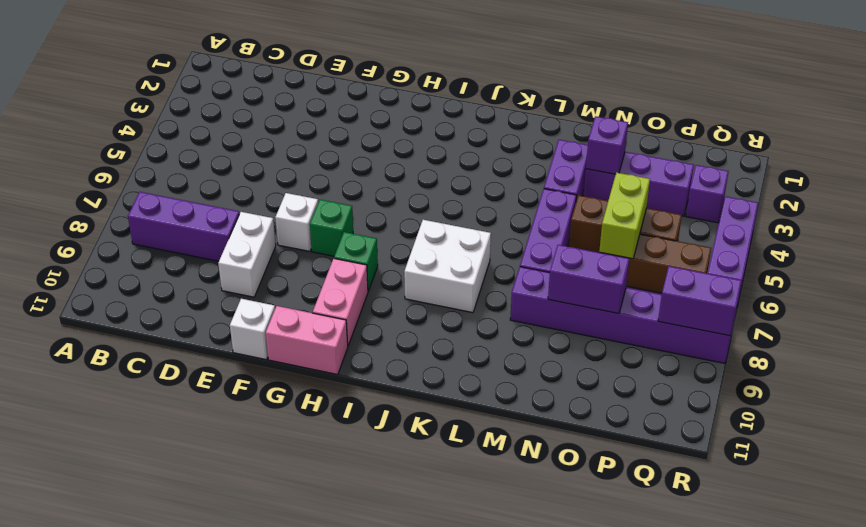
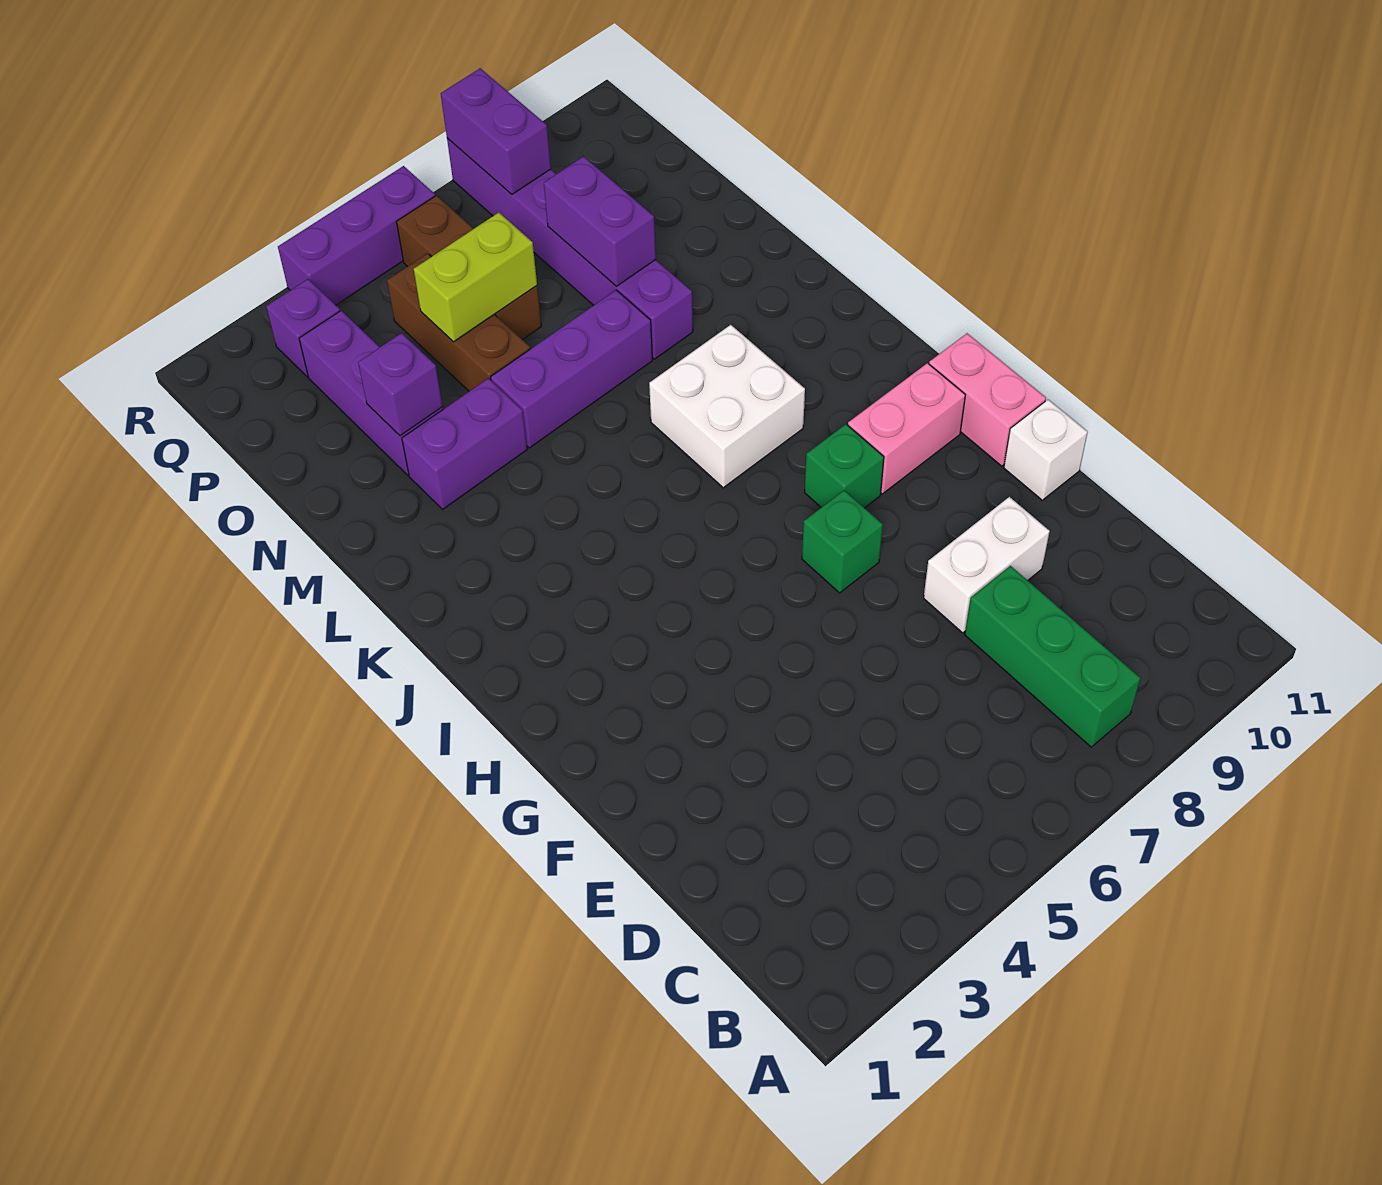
purple 1x3 brick [128,192,239,261] -> green 1x3 brick [965,566,1140,747]
white 1x1 brick [275,193,318,251] -> none

